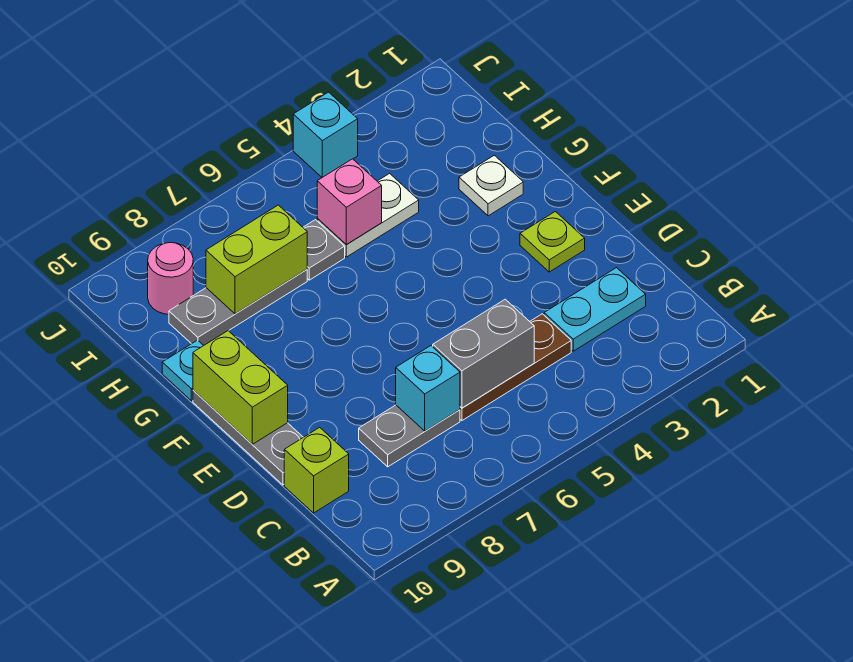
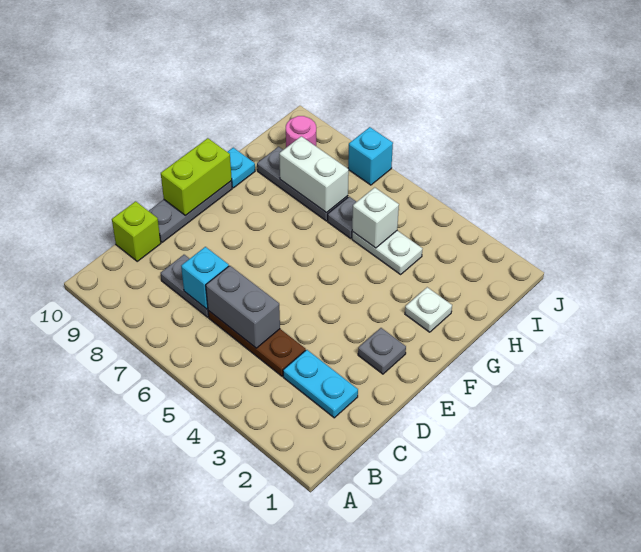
lime 1x1 plate [520,212,585,272] -> grey 1x1 plate [358,328,406,374]
pink 1x1 brick [317,159,382,245] -> white 1x1 brick [352,187,399,248]
lime 1x2 brick [206,205,307,314] -> white 1x2 brick [279,136,349,213]
cyan 1x1 brick [293,92,358,177] -> cyan 1x1 brick moved to [348,127,393,185]

